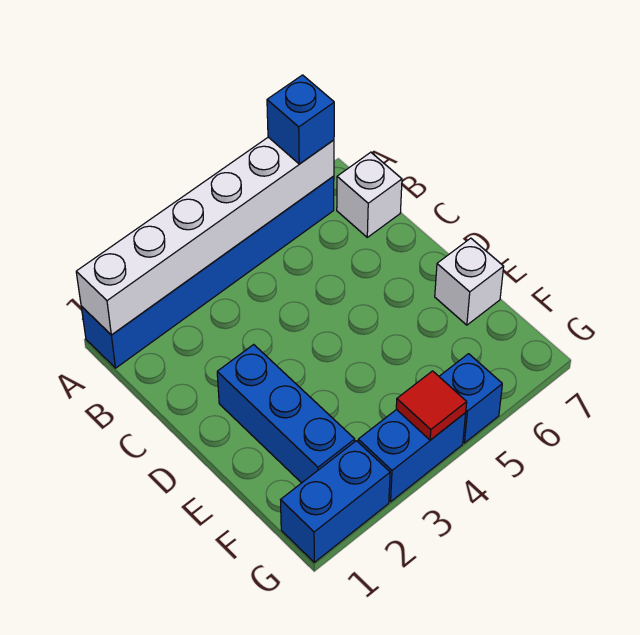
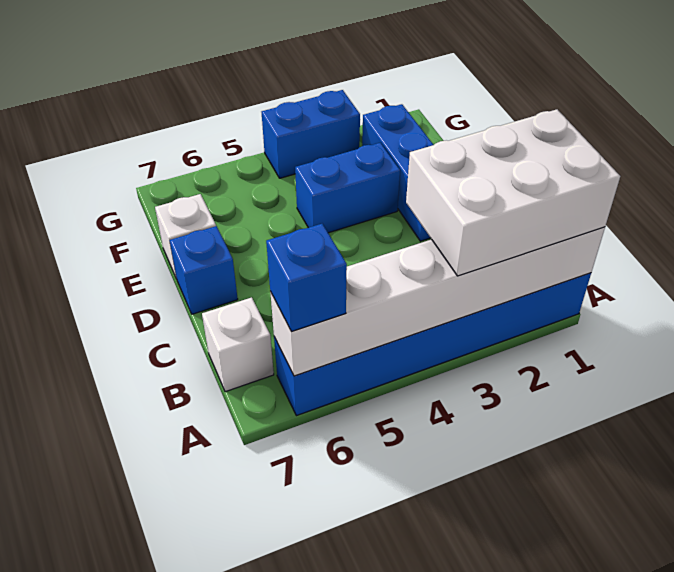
none -> white 2x3 brick [406,109,620,276]
blue 1x2 brick [281,441,390,562] -> blue 1x2 brick moved to [295,143,400,233]
red 1x1 tile [396,371,467,440] -> none
blue 1x1 brick [439,354,502,443] -> blue 1x1 brick moved to [170,226,238,314]

